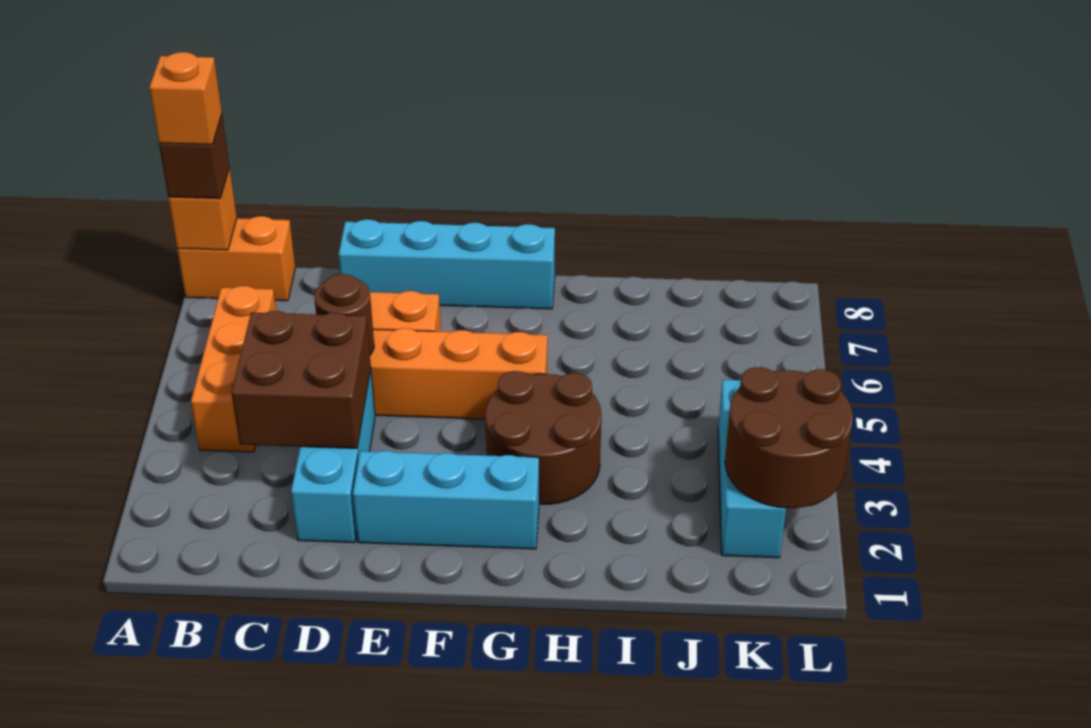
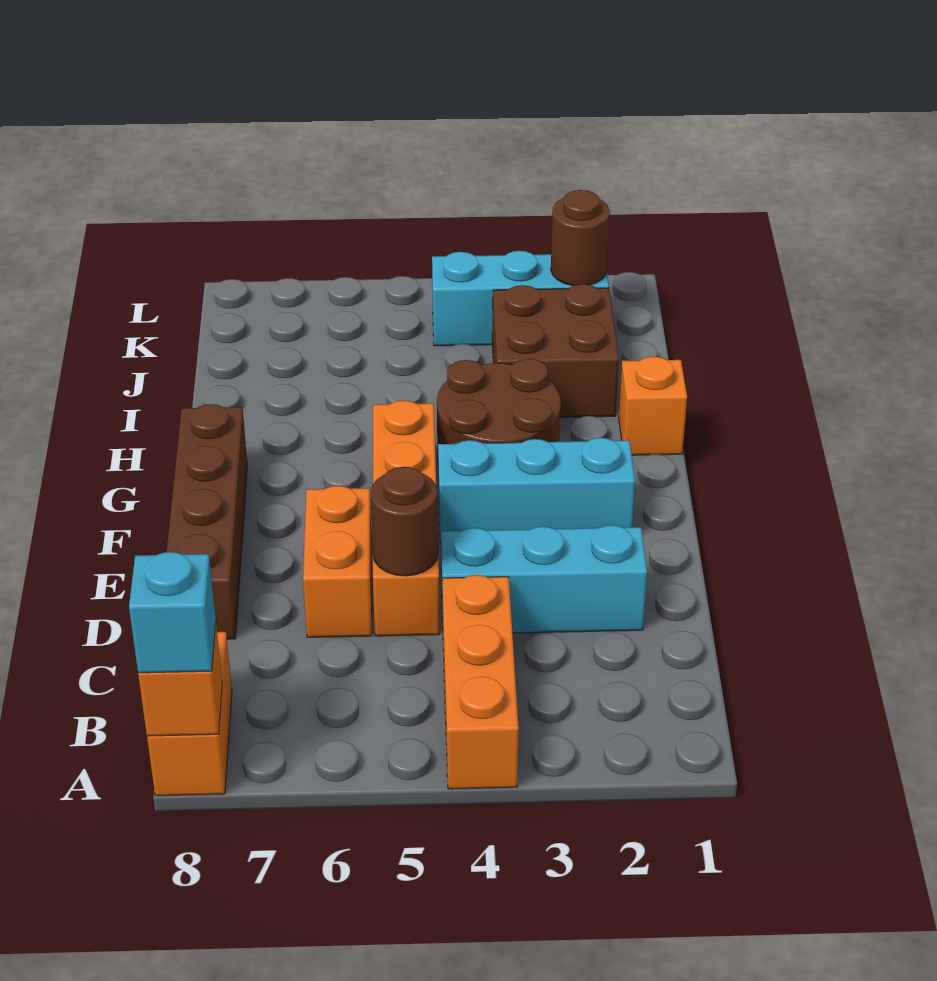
brown 1x1 brick [159,115,230,199] -> cyan 1x1 brick [129,552,216,673]
orange 1x1 brick [149,52,222,145] -> orange 1x1 brick moved to [619,357,687,455]
orange 1x3 brick [191,286,276,452] -> orange 1x3 brick turned to [442,575,519,789]
brown 2x2 brick [231,311,371,448] -> brown 2x2 brick moved to [492,284,619,417]
cyan 1x4 brick [339,219,555,309] -> brown 1x4 brick [166,404,247,639]
cyan 1x3 brick [353,451,539,549] -> cyan 1x3 brick turned to [438,438,635,543]
brown 2x2 round brick [725,367,853,508] -> brown 1x1 round brick [551,190,610,286]

